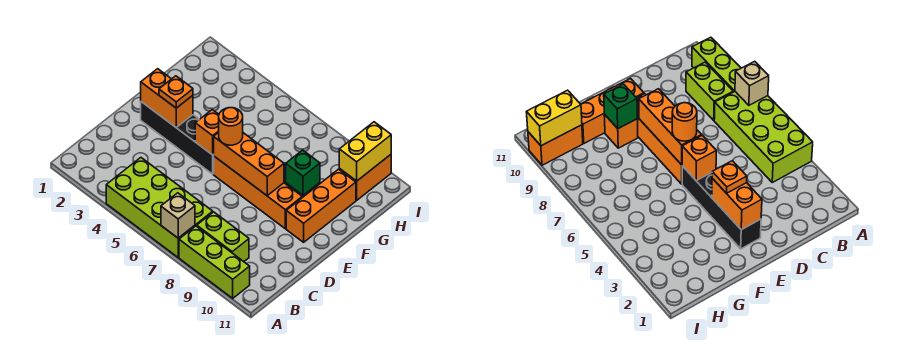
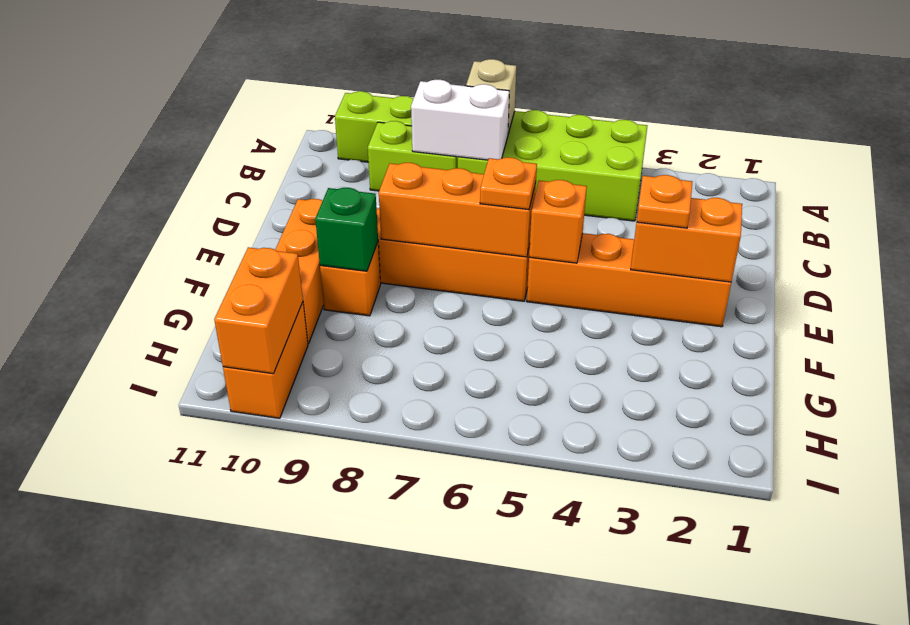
none -> white 1x2 brick [411,80,509,160]
black 1x4 brick [141,102,214,174] -> orange 1x4 brick [527,233,731,327]
orange 1x1 round brick [219,108,243,145] -> orange 1x1 plate [480,157,537,210]
yellow 1x2 brick [339,122,391,181] -> orange 1x2 brick [214,247,303,374]

